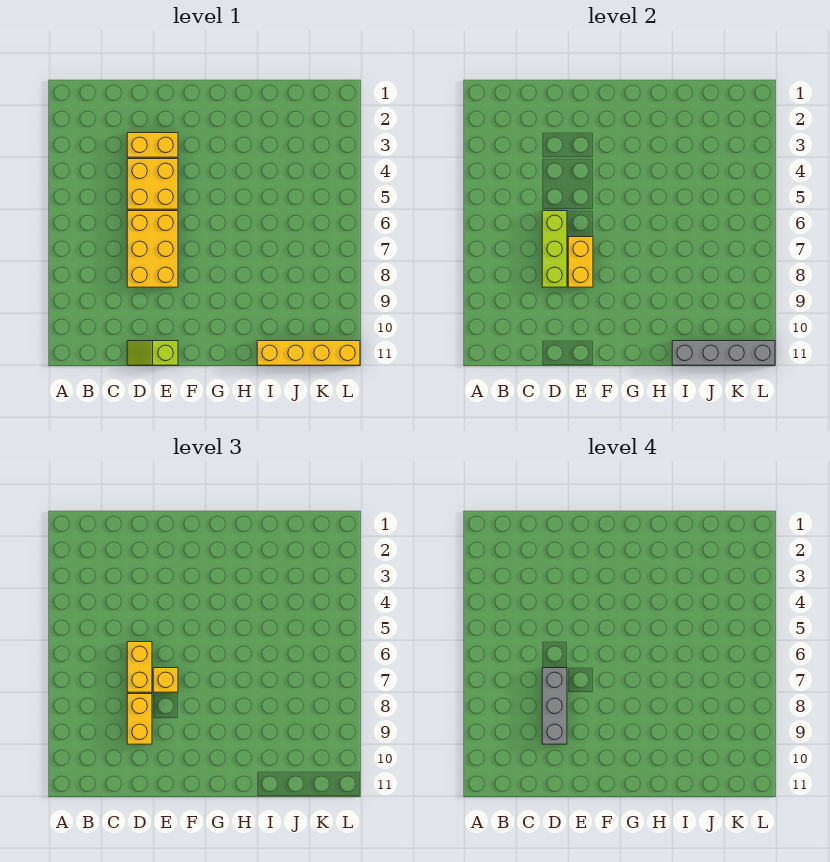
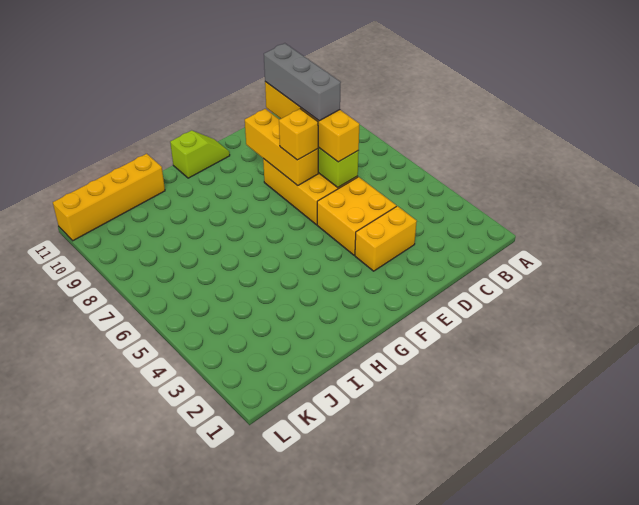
lime 1x2 slope [127,341,178,365] -> lime 1x2 slope moved to [170,130,230,178]
yellow 1x2 brick [568,237,593,287] -> yellow 1x3 brick [245,109,318,186]
grey 1x4 brick [672,341,775,365] -> none

